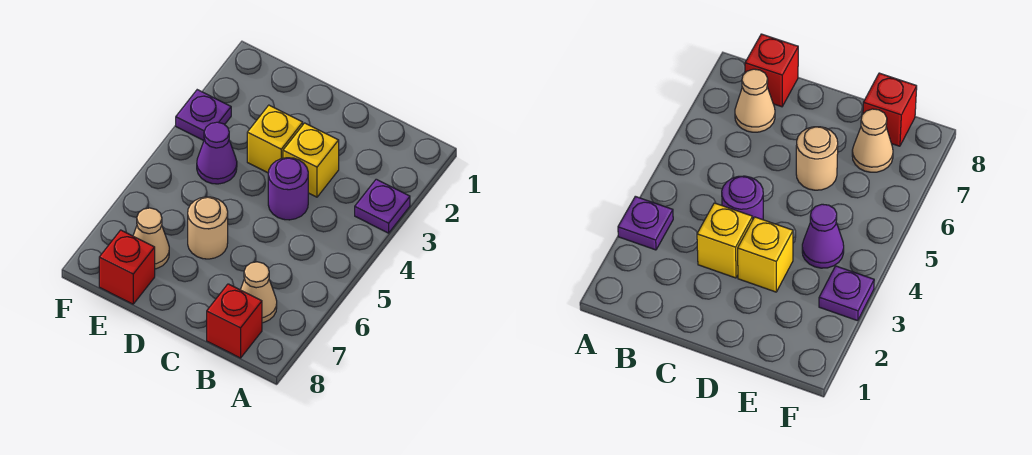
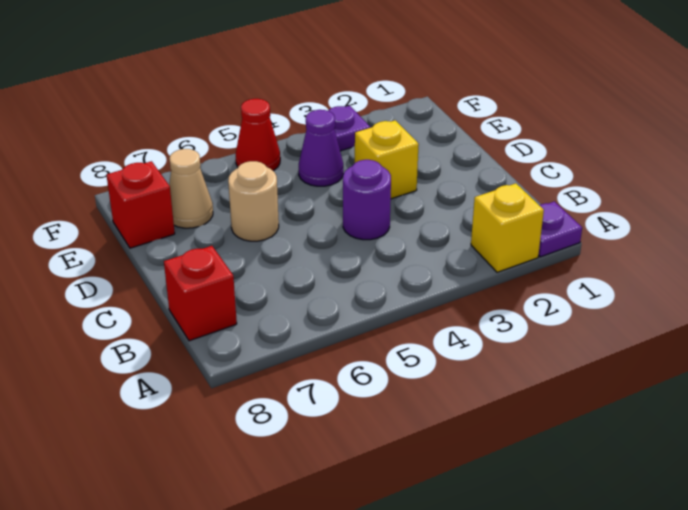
purple 1x1 plate [355,179,410,233] -> purple 1x1 plate moved to [539,201,582,257]
tan 1x1 cone [240,262,277,323] -> none
yellow 1x1 brick [283,123,339,197] -> yellow 1x1 brick moved to [471,183,544,272]
none -> red 1x1 cone [236,99,280,171]

